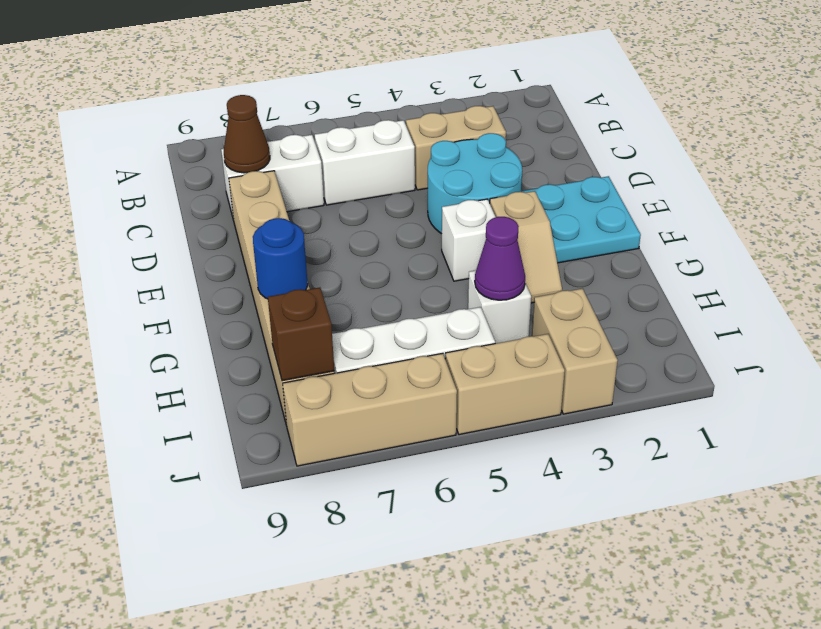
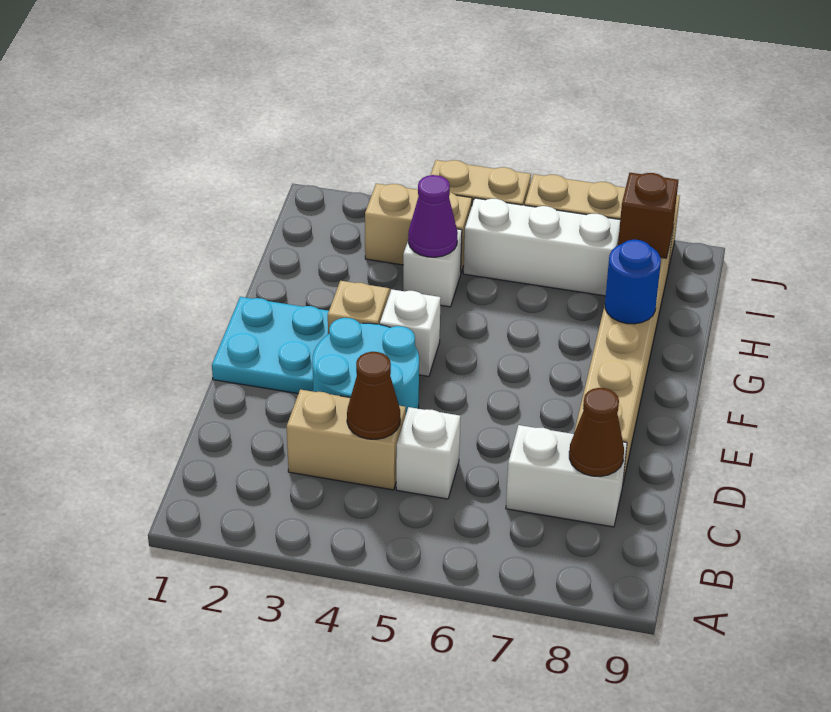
none -> brown 1x1 cone [347,352,400,439]
white 1x2 brick [315,120,415,205] -> white 1x1 brick [396,407,460,499]
tan 1x2 brick [532,289,618,414] -> tan 1x2 brick turned to [365,184,472,272]

